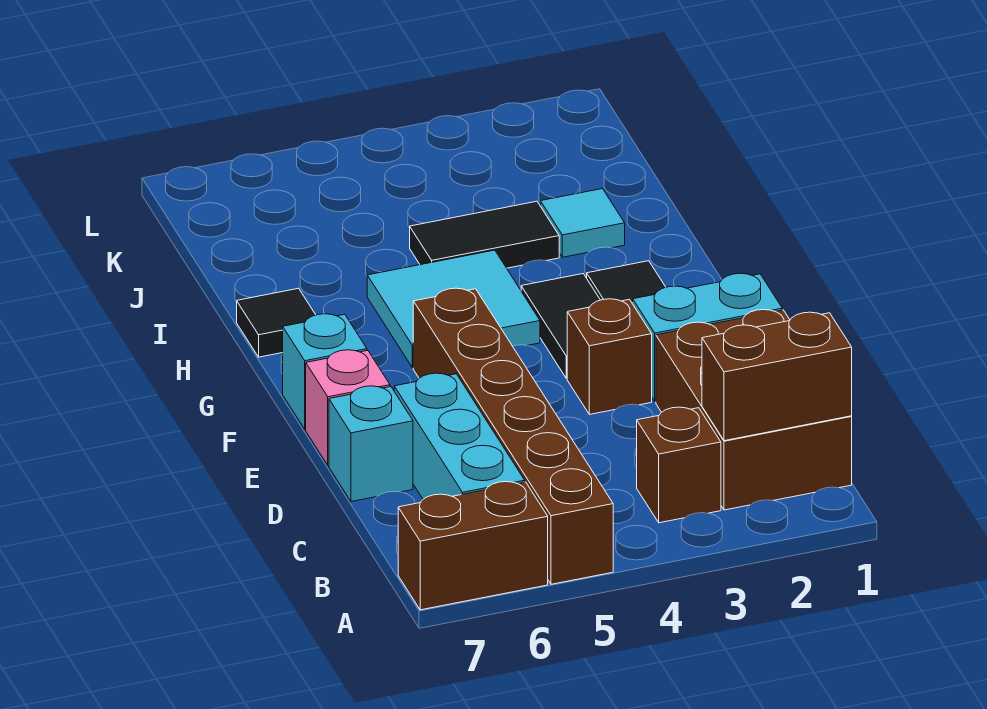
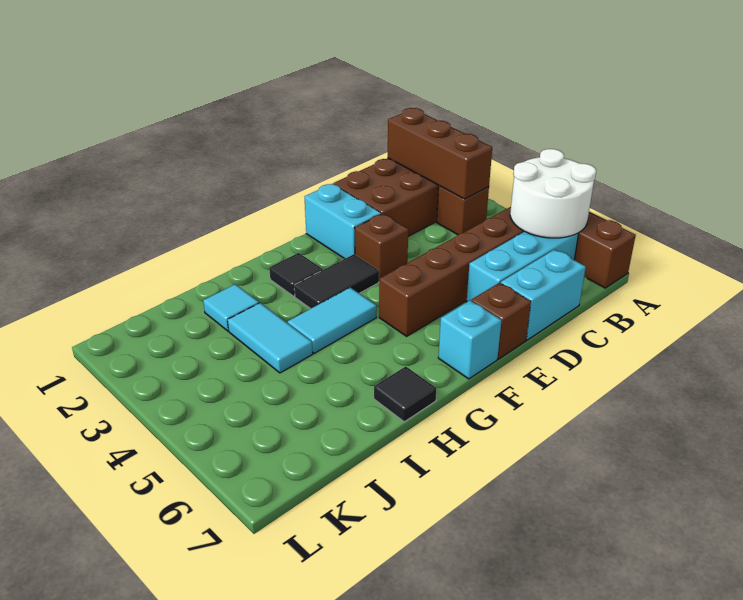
none -> white 2x2 round brick [510,149,596,238]
brown 1x2 brick [702,312,852,441] -> brown 1x3 brick [388,108,492,199]
cyan 1x1 brick [329,386,413,502] -> cyan 1x2 brick [501,250,586,340]
pink 1x1 brick [306,350,390,465] -> brown 1x1 brick [471,283,531,359]
cyan 2x2 tile [367,250,540,368] -> cyan 1x2 tile [288,288,377,353]
black 1x2 tile [410,201,559,268] -> cyan 1x2 tile [228,303,313,373]

